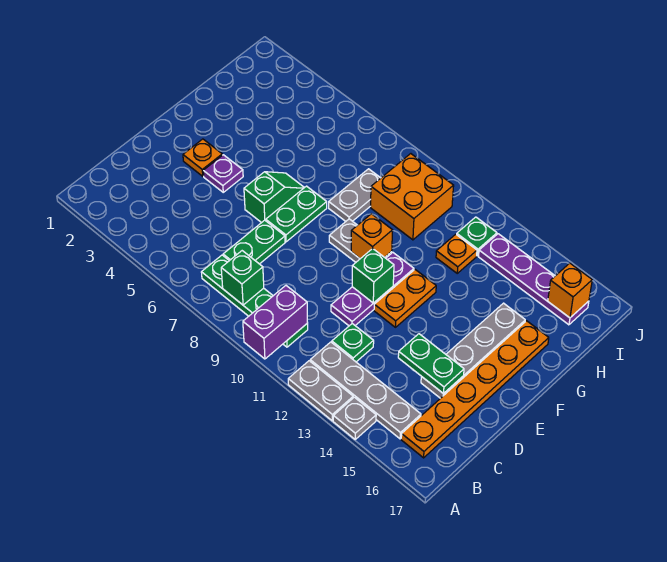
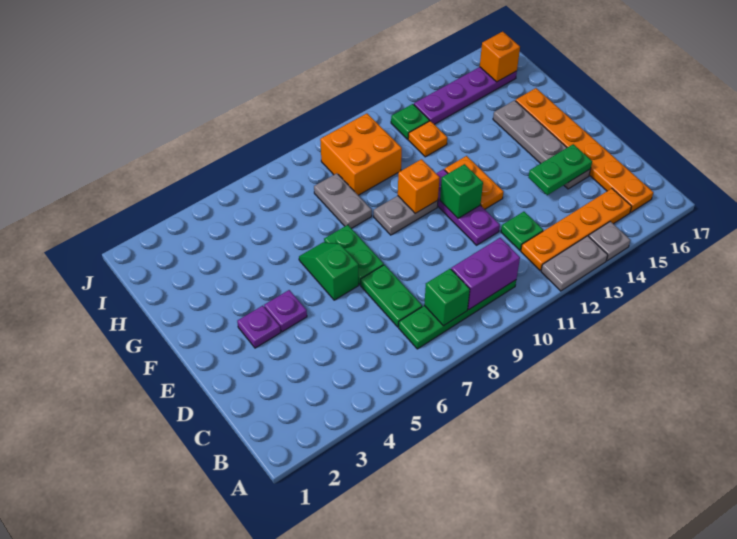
purple 1x2 brick [243,286,308,359] -> purple 1x2 brick turned to [451,238,520,309]
grey 1x4 plate [310,342,421,439] -> orange 1x4 plate [521,188,632,270]
orange 1x1 plate [183,139,222,176] -> purple 1x1 plate [237,306,281,348]

